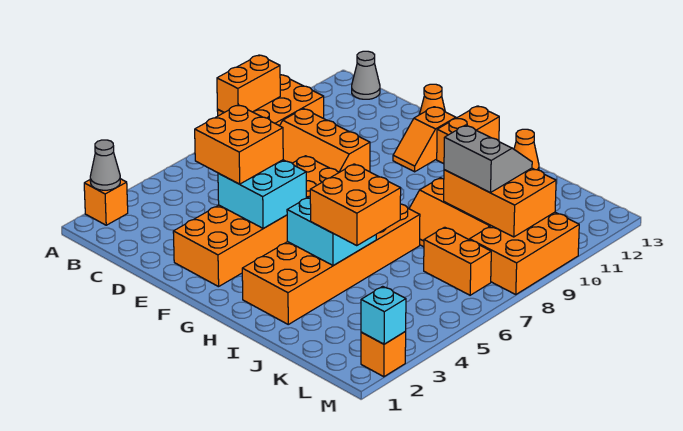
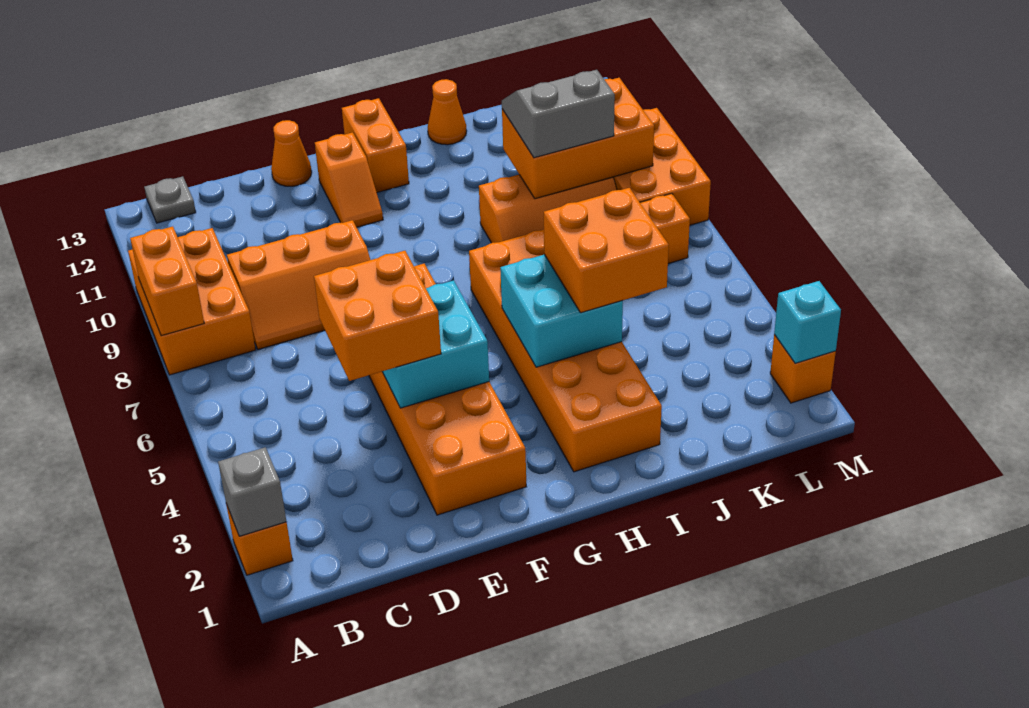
grey 1x1 cone [90,140,120,190] -> grey 1x1 brick [218,447,286,536]
grey 1x1 cone [352,51,380,99] -> grey 1x1 plate [144,176,196,223]

